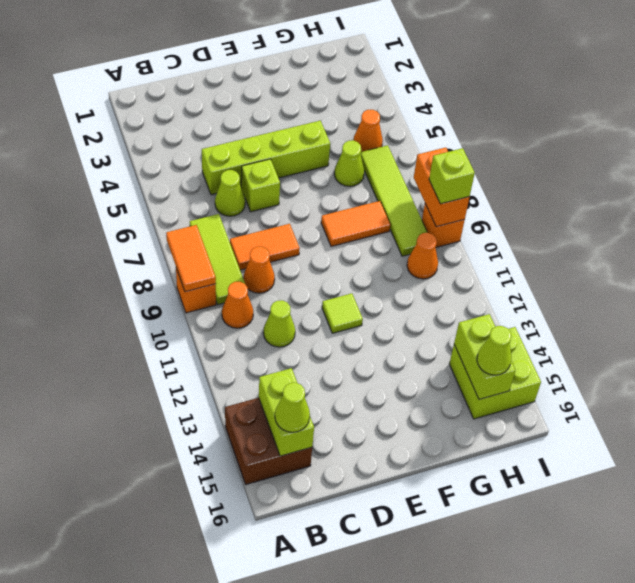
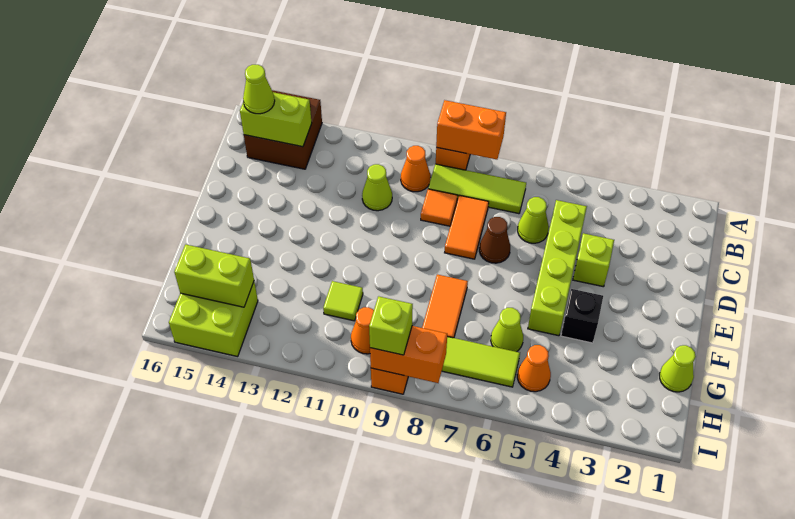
orange 1x2 tile [166,225,216,292] -> orange 1x2 brick [436,100,506,159]
orange 1x1 cone [244,247,275,293] -> orange 1x1 tile [421,189,457,226]
lime 1x1 brick [241,159,280,212] -> lime 1x1 brick moved to [573,233,614,287]
none -> brown 1x1 cone [479,217,510,263]
lime 1x1 tile [322,293,363,333] -> lime 1x1 tile moved to [323,281,363,321]
none -> black 1x1 brick [561,289,603,343]
lime 1x1 cone [477,326,511,375] -> lime 1x1 cone moved to [660,345,696,392]

